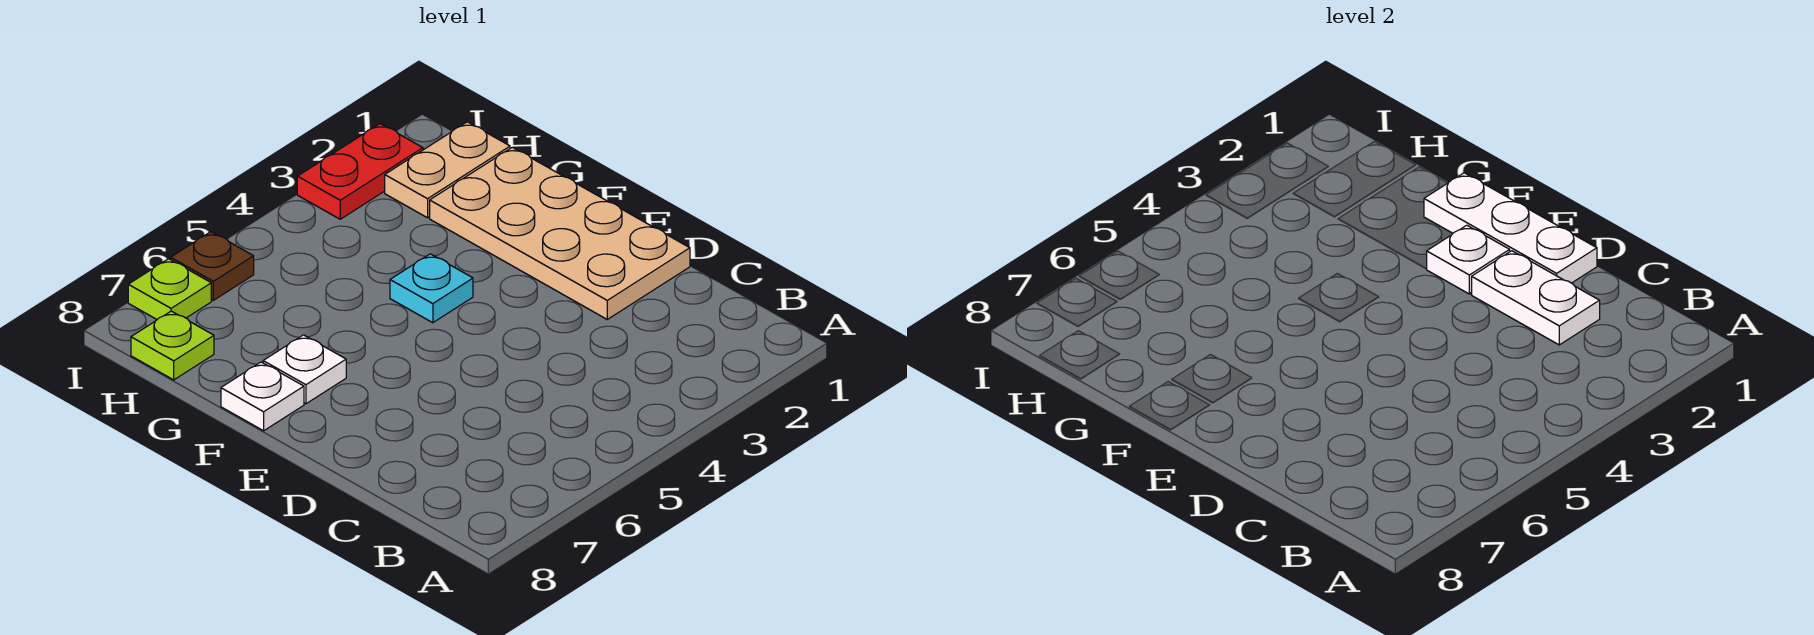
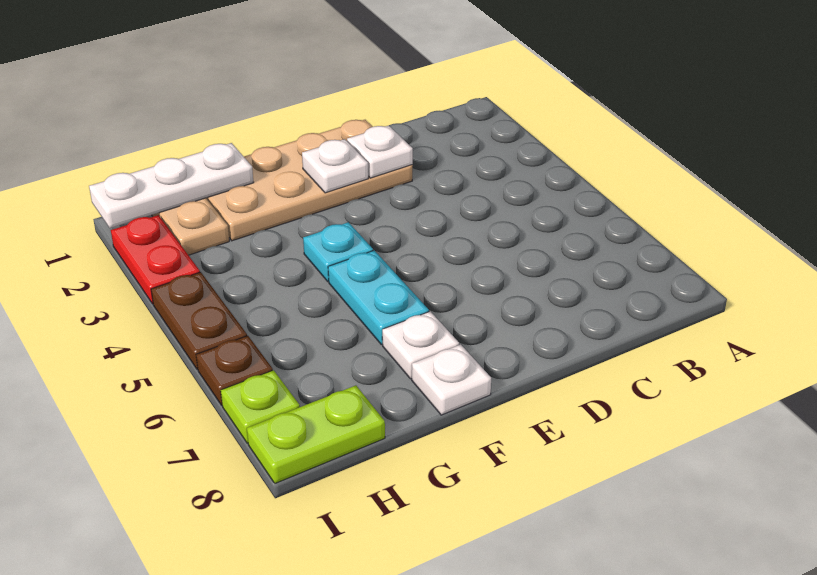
white 1x2 plate [1472,251,1600,345] -> white 1x1 plate [347,126,413,178]
white 1x3 plate [1424,173,1597,283] -> white 1x3 plate moved to [89,143,254,228]
none -> cyan 1x2 plate [328,250,429,345]
lime 1x1 plate [131,311,214,380] -> lime 1x2 plate [247,385,385,483]
none -> brown 1x2 plate [151,272,247,370]

